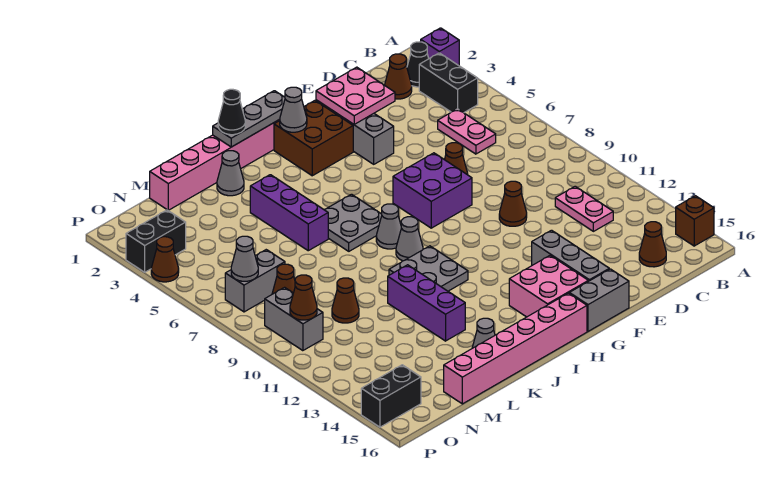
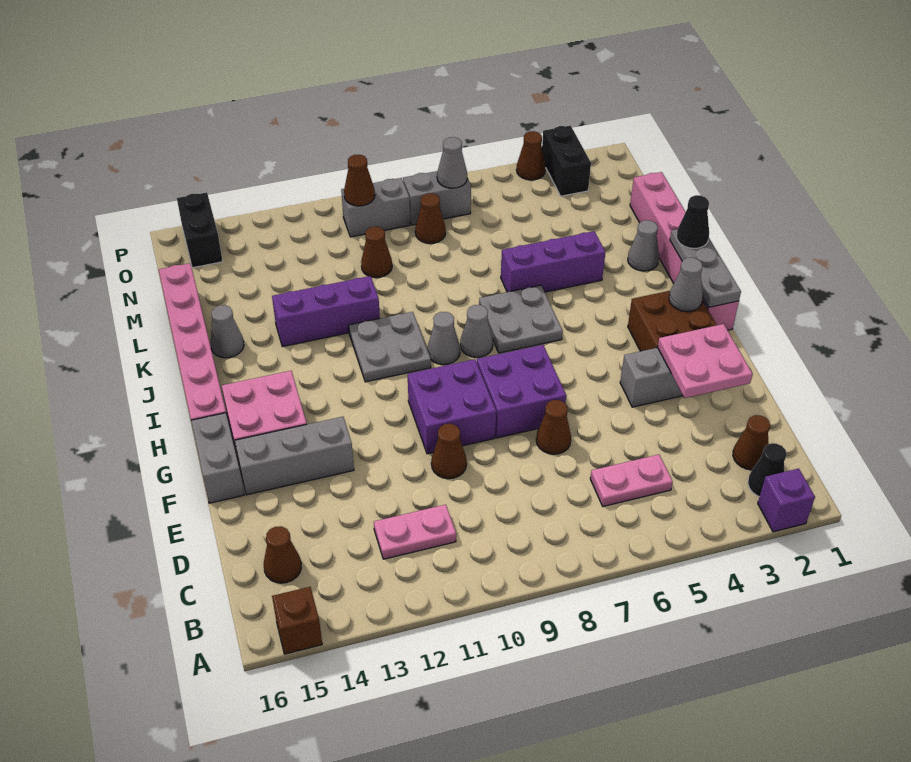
black 1x2 brick [419,53,478,113] -> none
none -> purple 2x2 brick [408,359,496,454]
grey 1x2 brick [225,250,285,312] -> grey 1x2 brick turned to [403,171,471,225]

